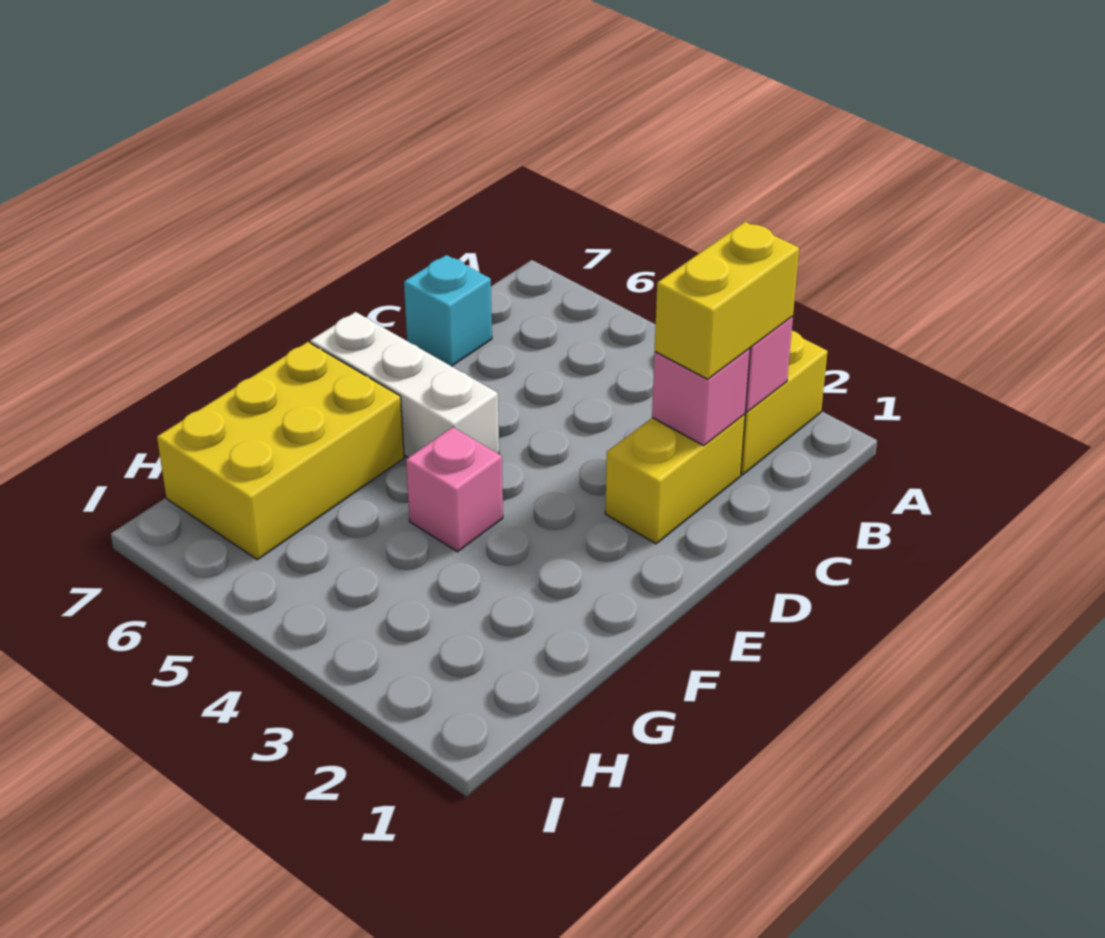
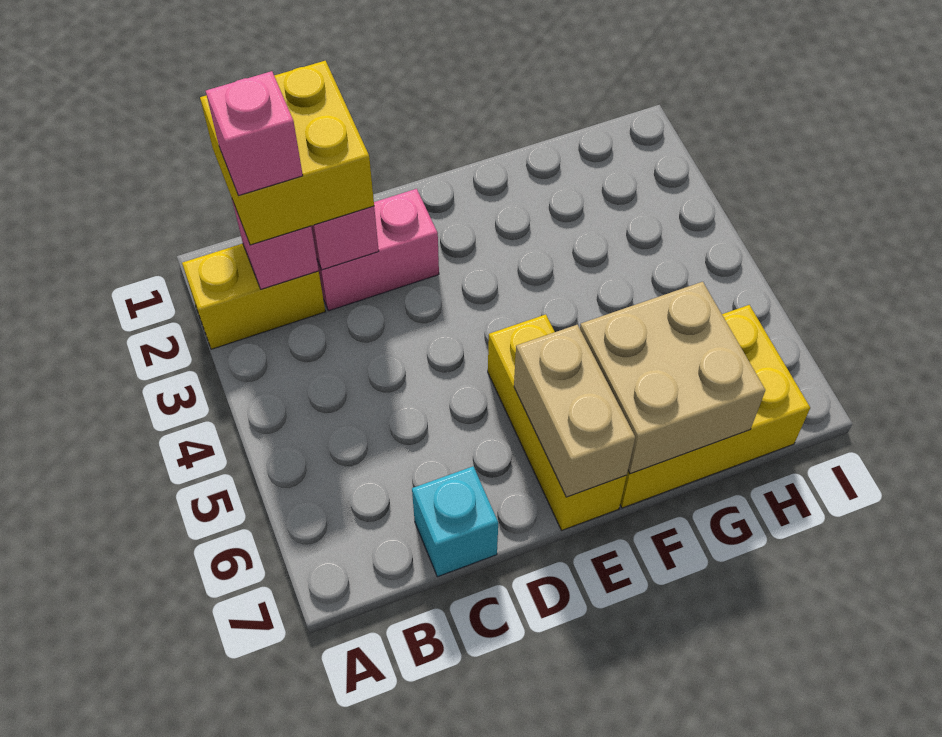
yellow 1x2 brick [655,222,799,379] -> yellow 2x2 brick [200,61,374,245]
yellow 1x2 brick [605,414,745,544] -> pink 1x2 brick [317,189,439,311]
white 1x3 brick [310,312,499,458] -> yellow 1x3 brick [488,314,627,530]
none -> tan 1x2 brick [514,325,635,497]
pink 1x1 brick [406,427,503,552] -> pink 1x1 brick moved to [206,71,303,196]
none -> tan 2x2 brick [580,282,765,474]

